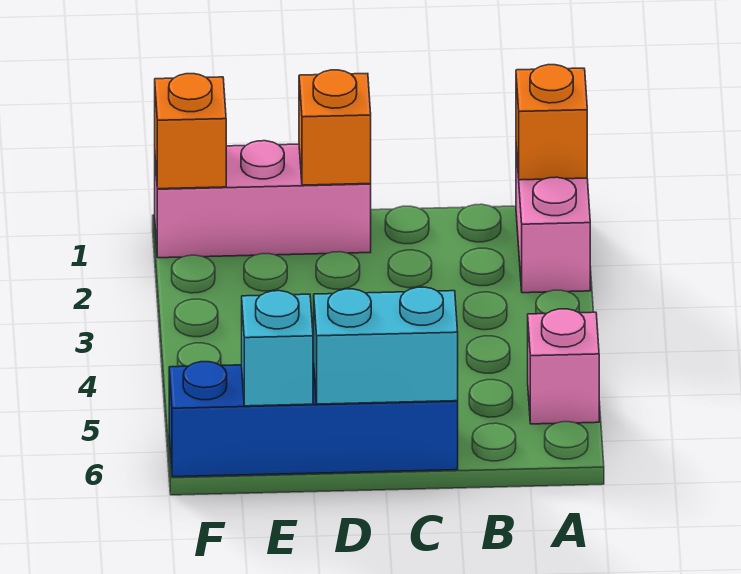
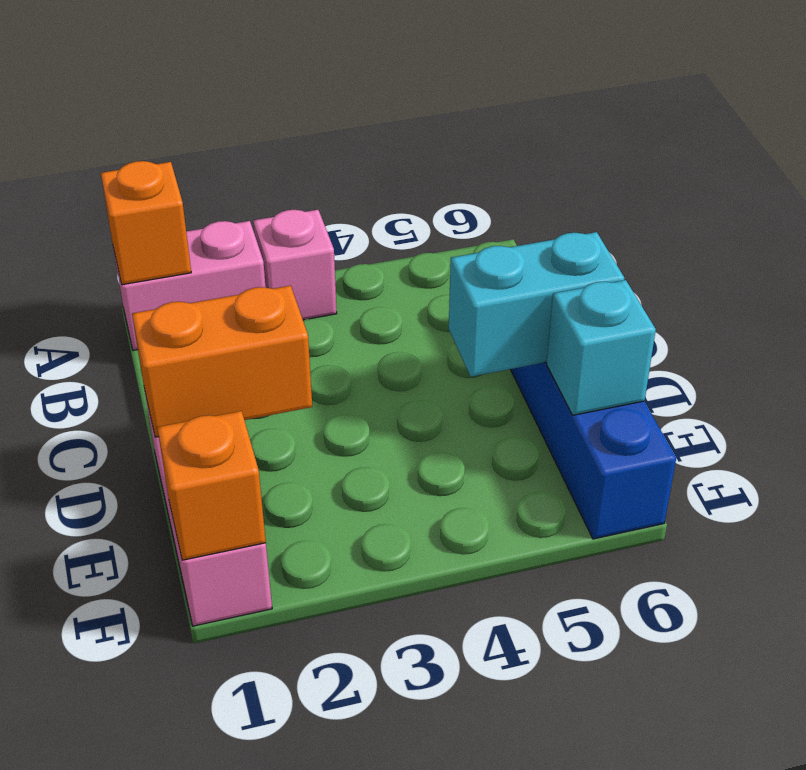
pink 1x1 brick [528,309,599,424] -> pink 1x1 brick moved to [253,210,337,320]
cyan 1x2 brick [314,287,458,404] -> cyan 1x2 brick turned to [449,232,624,377]
orange 1x1 brick [299,70,371,185] -> orange 1x2 brick [132,286,312,437]

